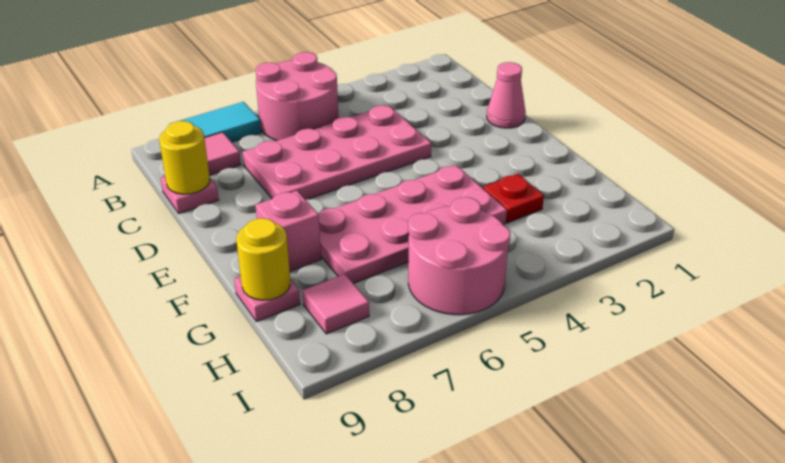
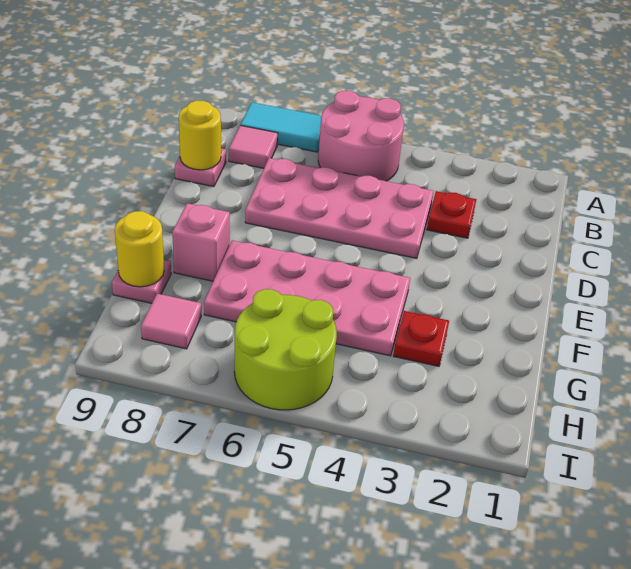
none -> red 1x1 plate [427,191,476,238]
pink 1x1 cone [487,62,526,128] -> none
pink 2x2 round brick [408,197,510,315] -> lime 2x2 round brick [234,289,337,410]

